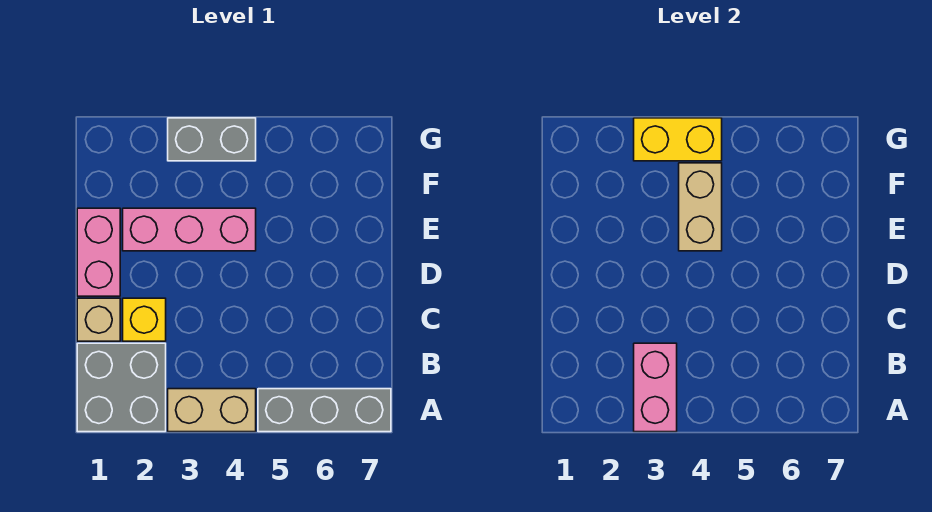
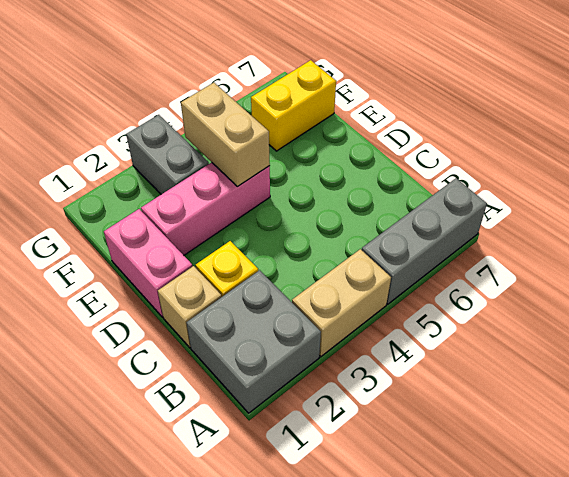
pink 1x2 brick [634,343,677,432] -> none
grey 1x2 brick [168,118,256,161] -> grey 1x2 brick turned to [126,115,209,194]
yellow 1x2 brick [634,118,722,161] -> yellow 1x2 brick moved to [251,60,336,151]

